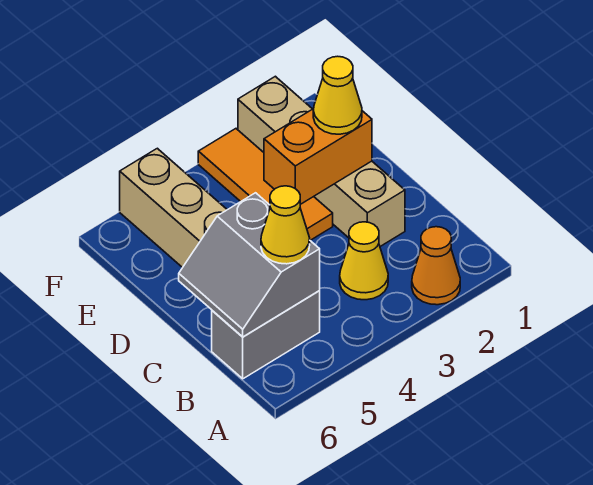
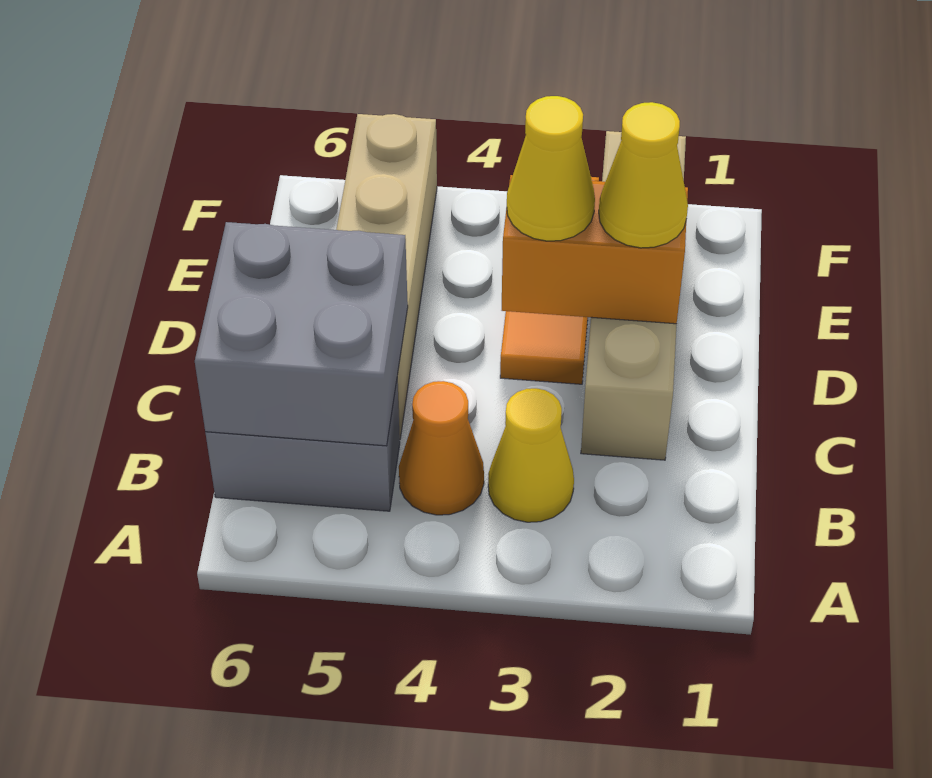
orange 1x1 cone [412,227,460,305] -> orange 1x1 cone moved to [399,381,484,515]
grey 2x2 slope [179,193,320,337] -> grey 2x2 brick [195,222,408,446]
yellow 1x1 cone [261,186,310,264] -> yellow 1x1 cone moved to [507,96,595,241]

